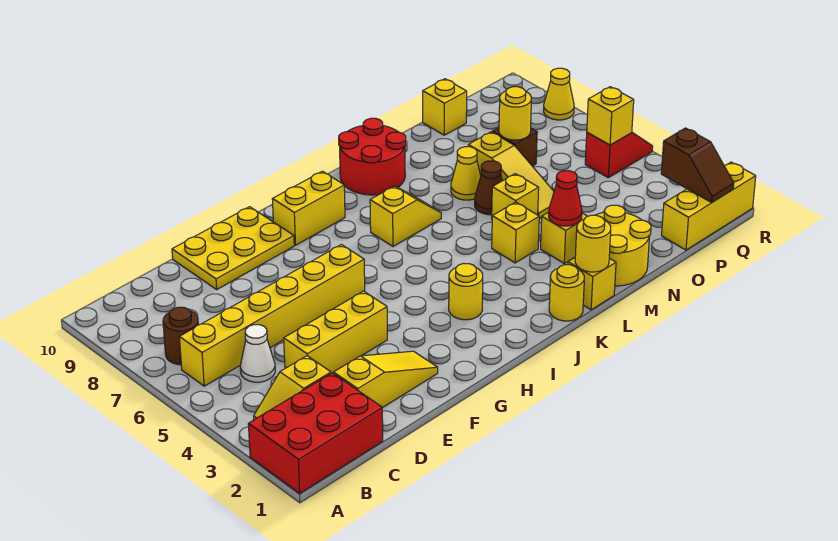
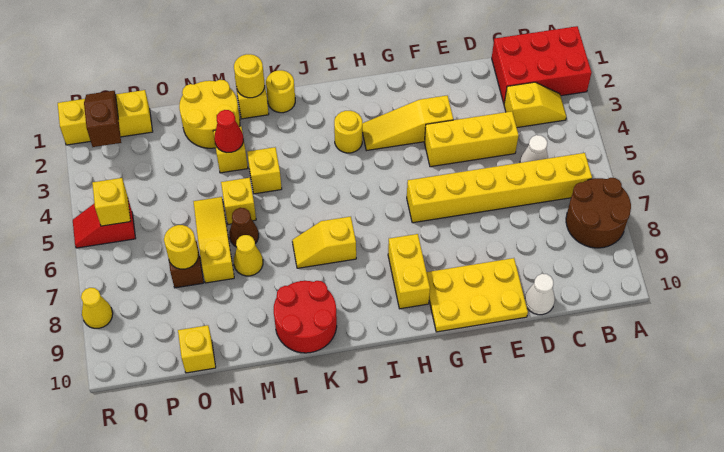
brown 1x1 round brick [163,307,198,365] -> brown 2x2 round brick [566,178,631,248]
yellow 1x3 slope [334,351,438,408] -> yellow 1x3 slope moved to [362,96,453,151]
none -> white 1x1 cone [525,274,555,315]
yellow 1x2 brick [272,171,345,245] -> yellow 1x2 brick turned to [388,234,430,309]

